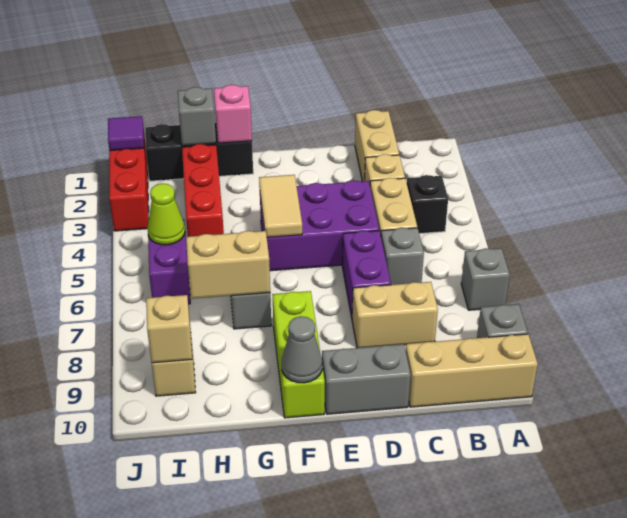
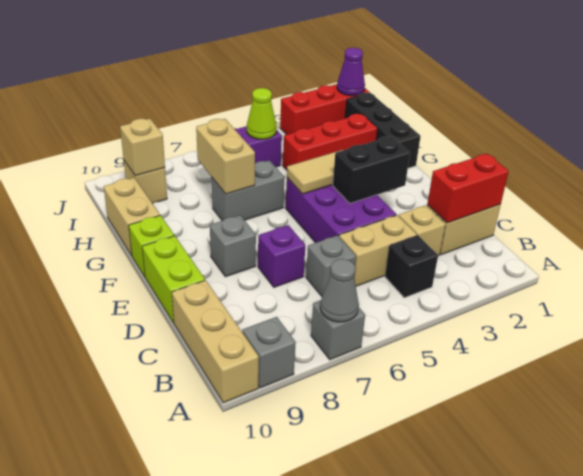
none -> red 1x2 brick [427,154,509,223]
tan 1x2 brick [352,282,438,348] -> tan 1x2 brick moved to [104,178,160,256]
purple 1x2 brick [342,231,391,317] -> purple 1x1 brick [258,225,305,287]
grey 1x2 brick [322,344,411,414] -> lime 1x2 brick [142,236,205,323]
none -> black 1x2 brick [333,136,410,203]
lime 1x3 brick [272,291,325,418] -> lime 1x1 brick [129,215,174,277]
grey 1x1 cone [282,316,322,383] -> grey 1x1 cone moved to [320,259,359,322]
pink 1x1 brick [214,85,252,143] -> none
grey 1x1 brick [178,87,216,146] -> grey 1x1 brick moved to [210,215,256,277]
purple 1x1 tile [108,116,144,151] -> purple 1x1 cone [337,48,365,96]

